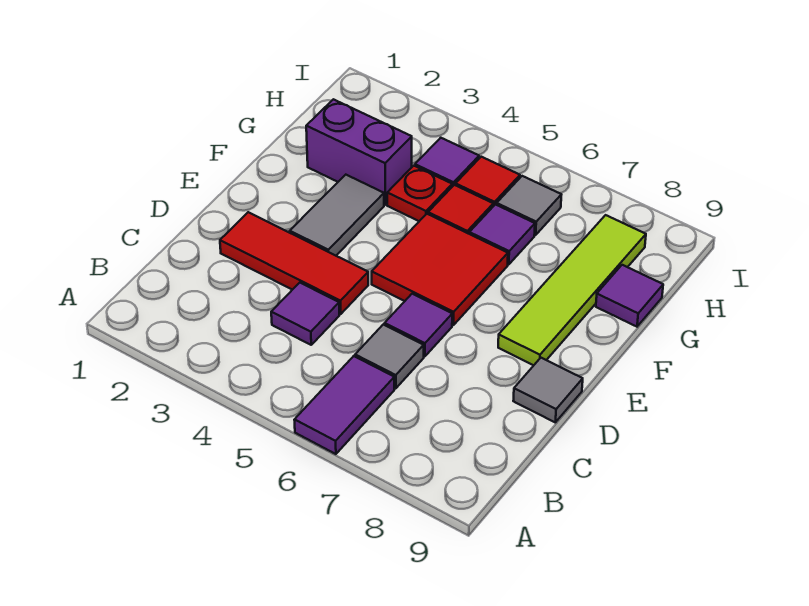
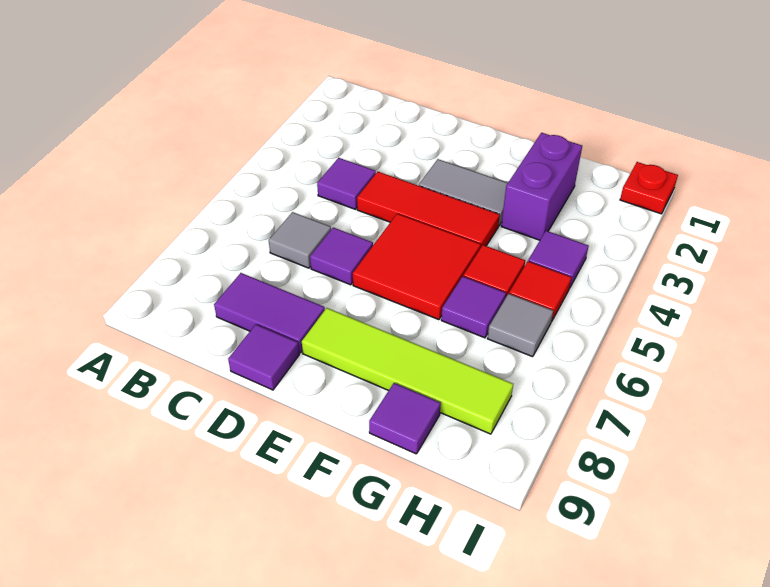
purple 1x2 tile [295,356,394,454] -> purple 1x2 tile moved to [214,273,325,353]
red 1x3 tile [220,212,368,314] -> red 1x3 tile turned to [357,172,500,248]
grey 1x1 tile [513,358,583,422] -> purple 1x1 tile [228,324,299,390]
red 1x1 plate [387,166,452,221] -> red 1x1 plate moved to [620,162,678,214]

